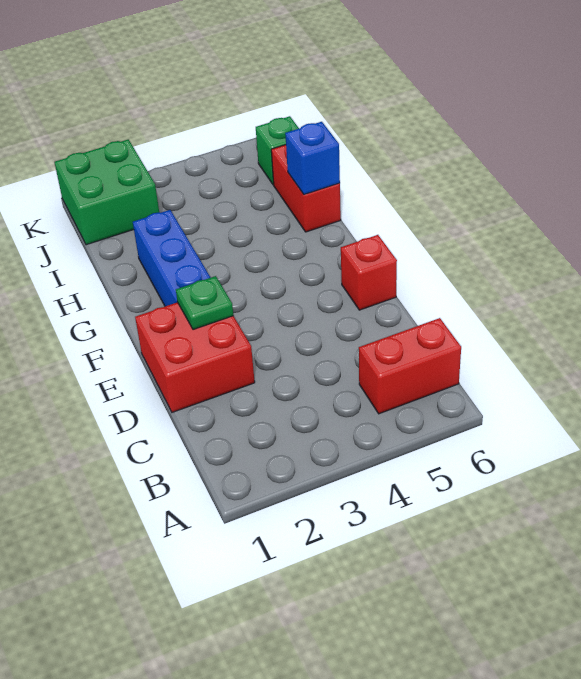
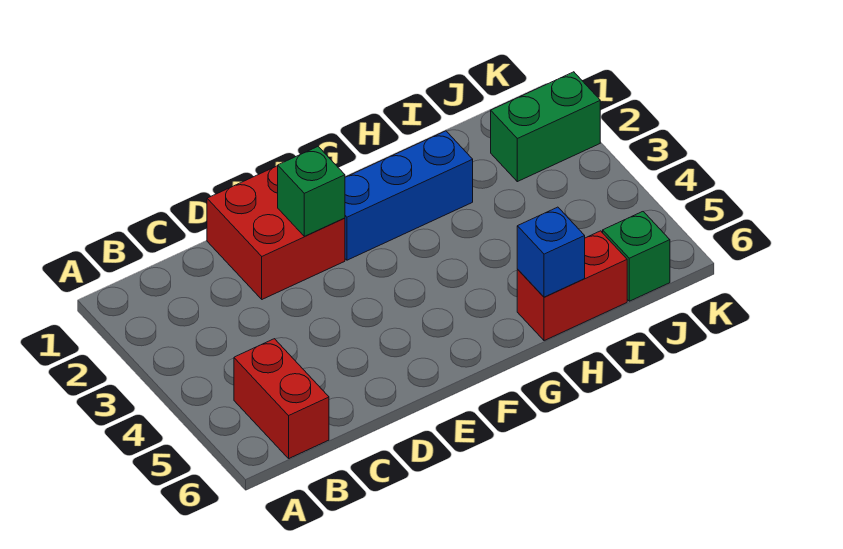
green 1x1 plate [176,276,233,330] -> green 1x1 brick [278,147,345,236]
red 1x1 brick [341,235,397,310] -> none
green 2x2 brick [55,139,159,245] -> green 1x2 brick [491,72,600,182]

